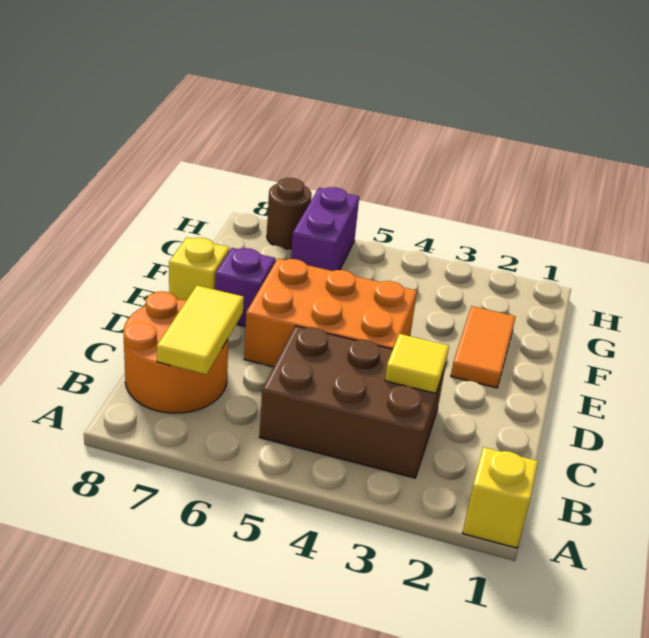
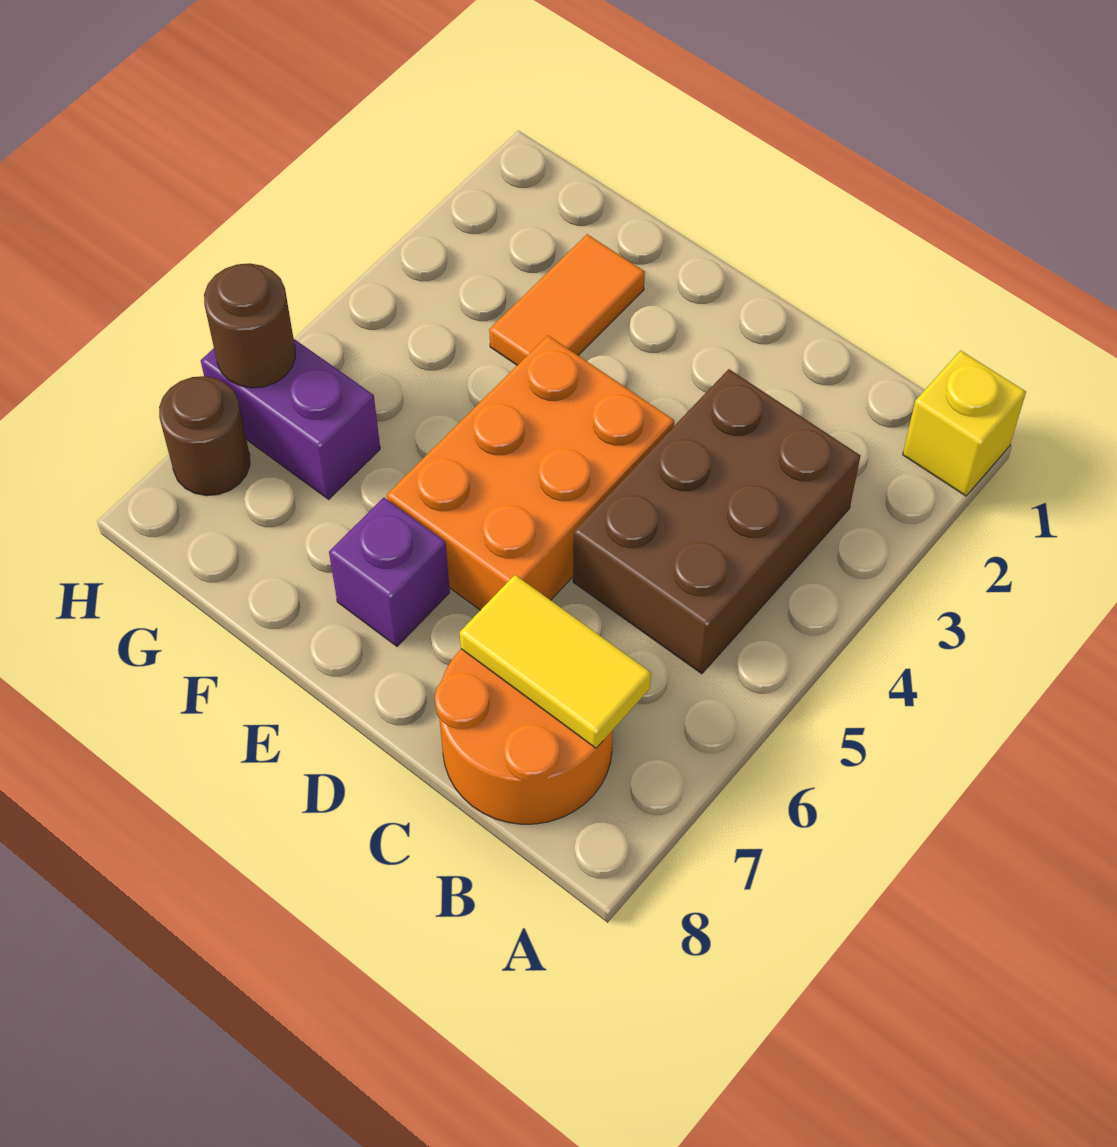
yellow 1x1 tile [385,334,449,393] -> none
orange 1x2 tile [451,306,515,388] -> orange 1x2 tile turned to [489,234,645,365]
yellow 1x1 brick [169,237,229,300] -> none
none -> brown 1x1 round brick [204,263,295,388]

